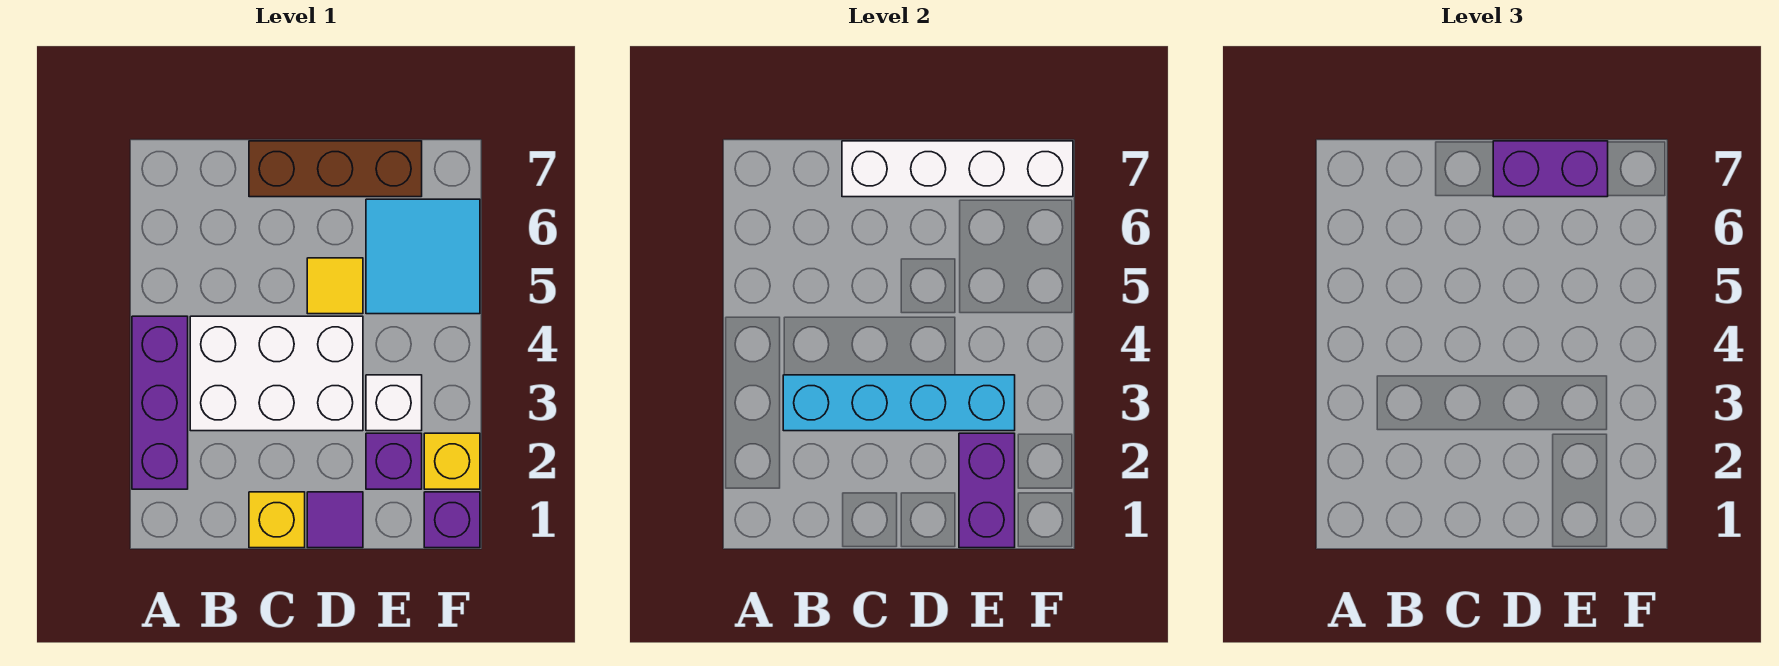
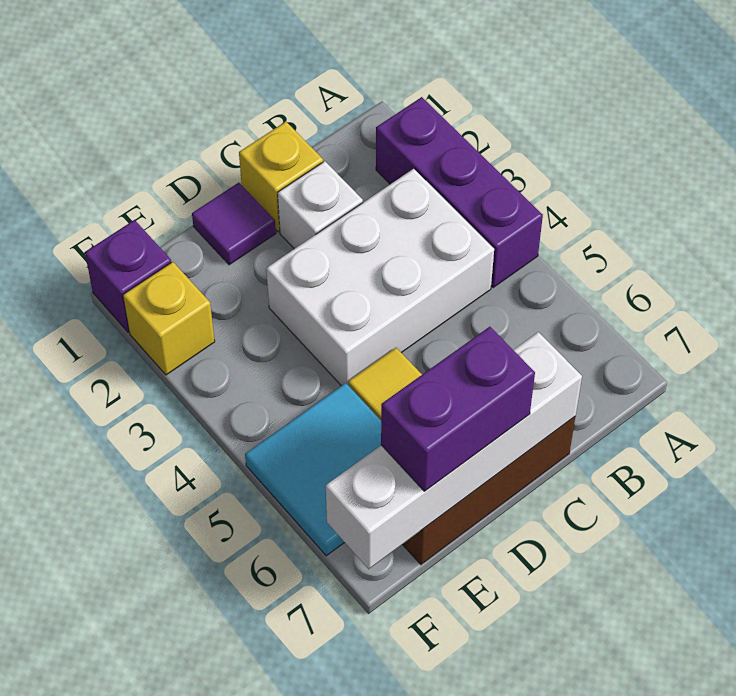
cyan 1x4 brick [783,375,1015,431] -> none
purple 1x2 brick [959,433,1015,548] -> none
purple 1x1 brick [366,433,422,489] -> none
white 1x1 brick [366,375,422,431] -> white 1x1 brick moved to [278,161,363,249]

